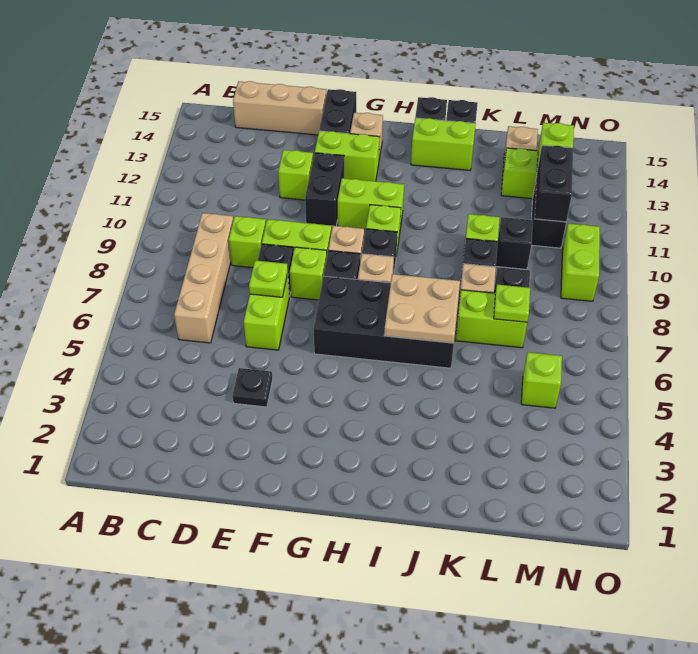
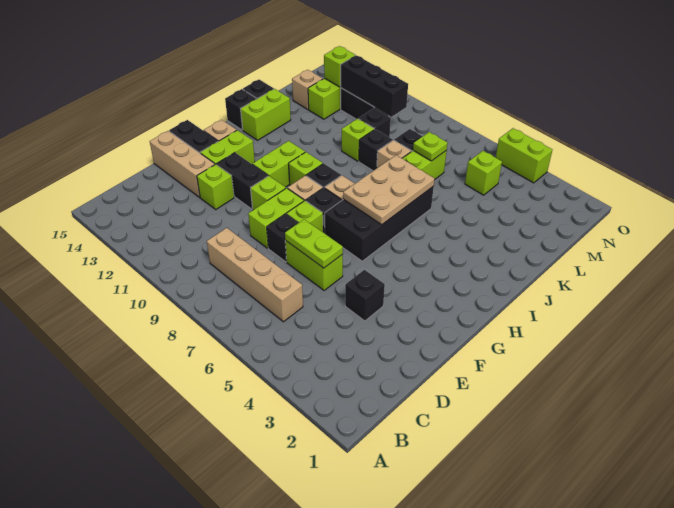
tan 1x3 brick [233,81,326,135] -> tan 1x3 brick turned to [150,131,215,197]
lime 1x1 brick [229,216,266,268] -> lime 1x1 brick moved to [251,176,286,210]
black 1x1 plate [233,368,273,407] -> black 1x1 brick [345,270,385,321]
lime 1x1 plate [249,260,288,297] -> lime 1x2 plate [285,219,343,268]
tan 2x2 plate [384,274,460,343] -> tan 2x3 plate [343,155,434,224]
black 1x2 brick [535,145,573,222] -> black 1x3 brick [341,55,408,117]
lime 1x2 brick [561,224,600,301] -> lime 1x2 brick moved to [496,128,552,183]

